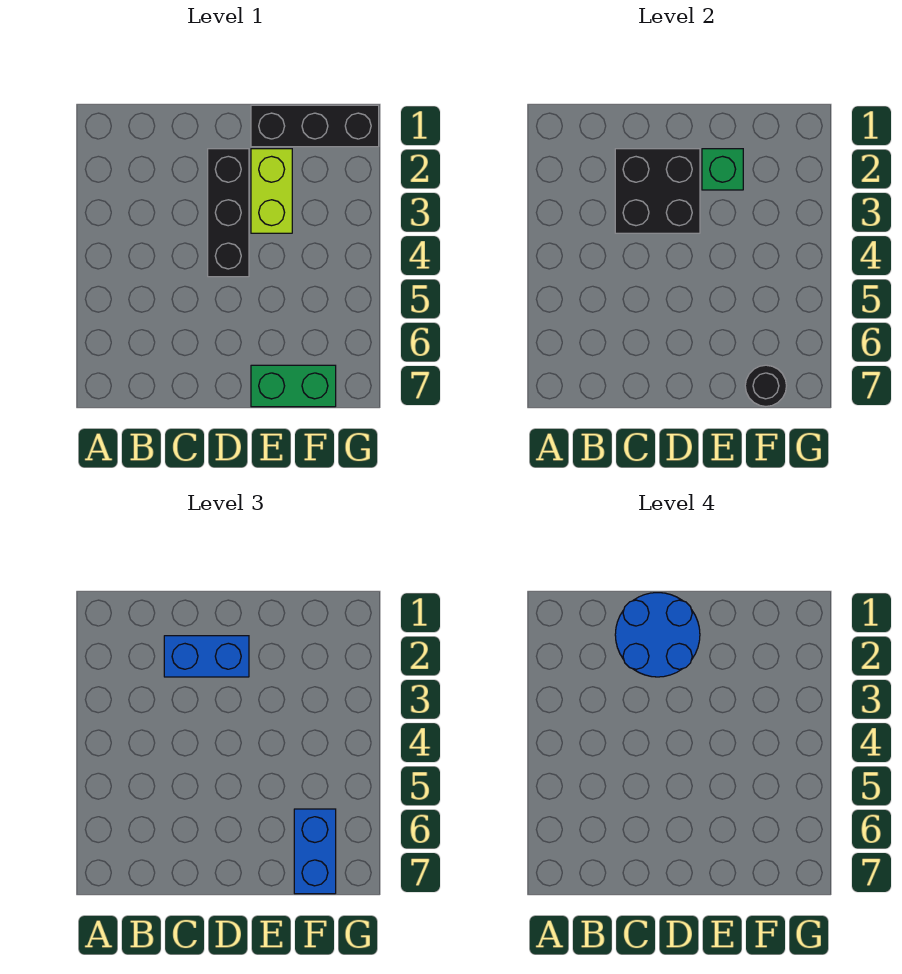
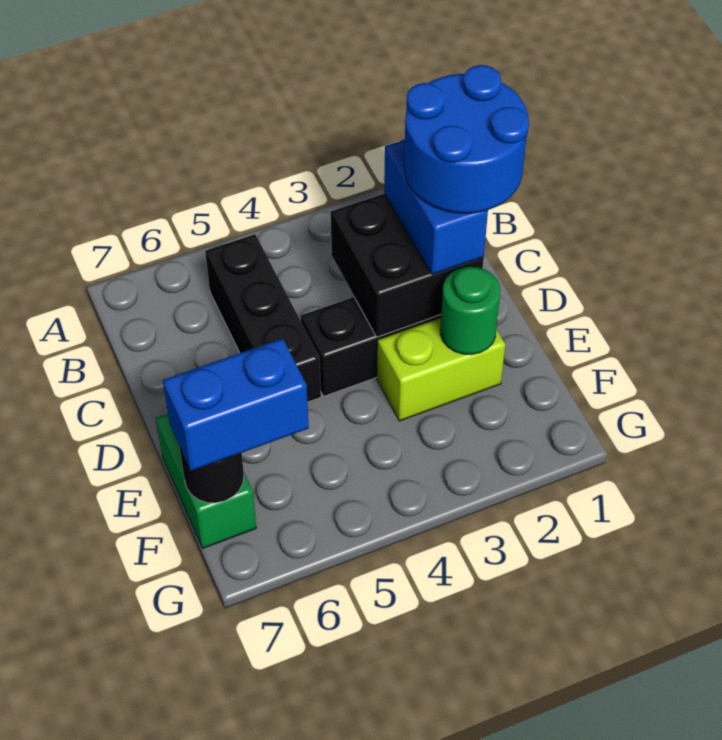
black 1x3 brick [251,105,379,147] -> black 1x3 brick moved to [205,234,321,402]
green 1x1 brick [702,149,743,190] -> green 1x1 round brick [440,267,500,355]

